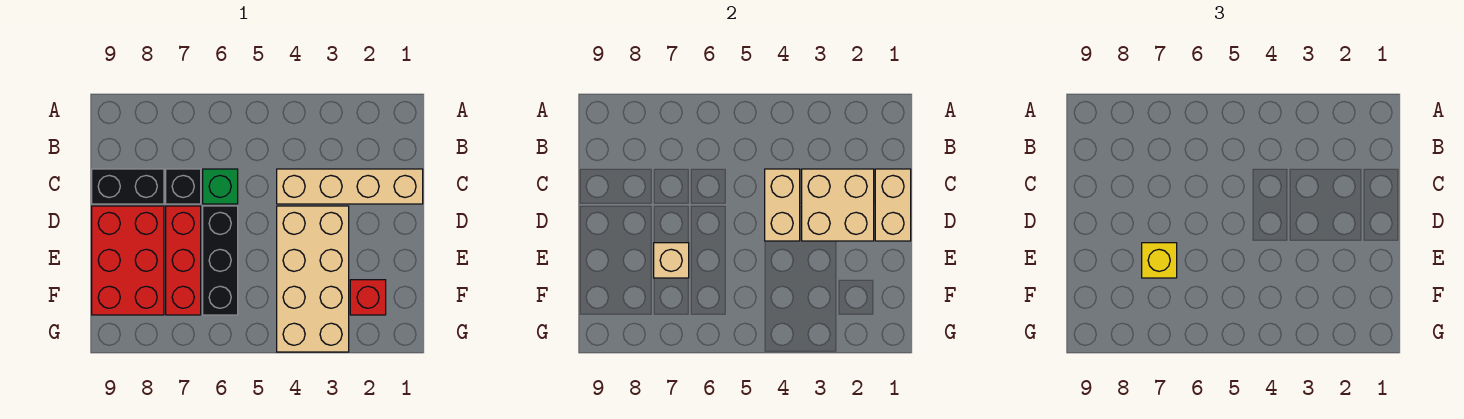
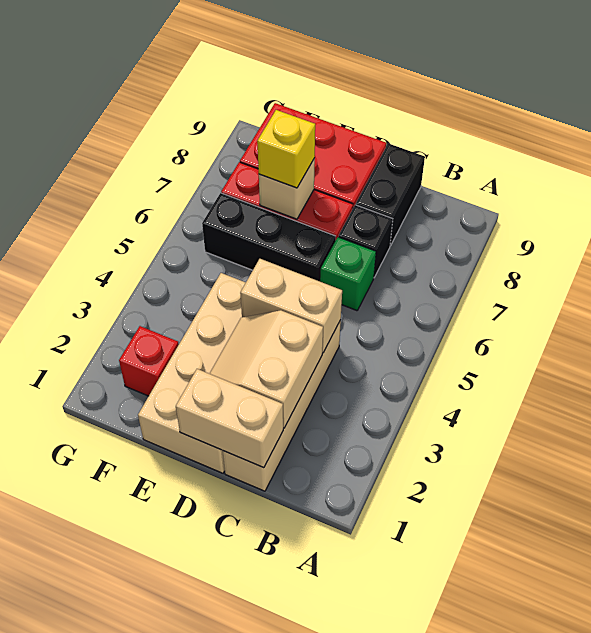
tan 2x2 brick [802,169,874,241] -> tan 2x2 slope [210,310,323,428]
tan 2x4 brick [277,206,349,352] -> tan 2x4 brick turned to [138,273,246,473]

